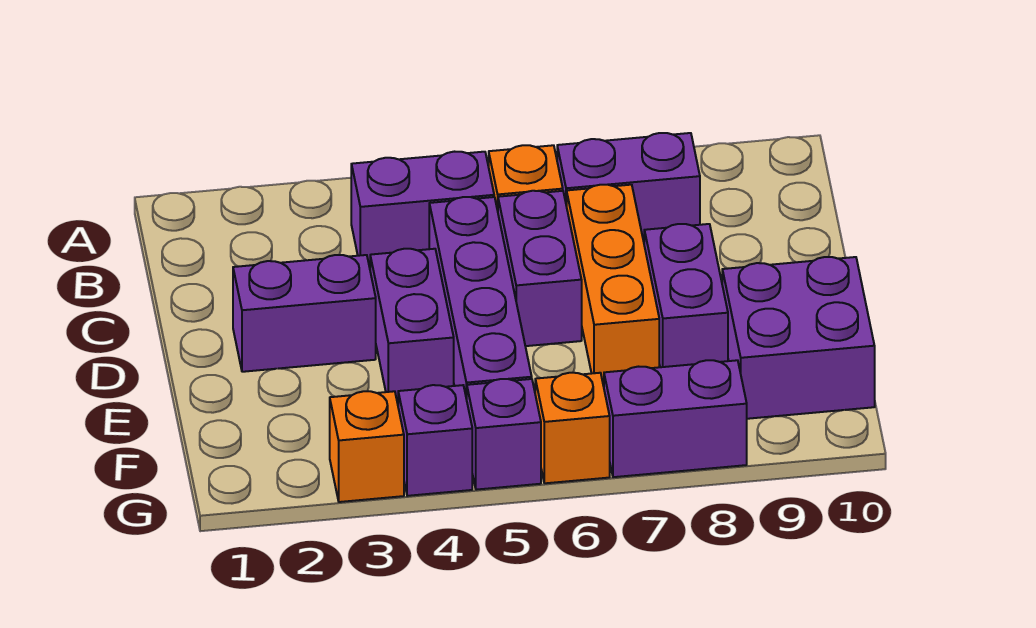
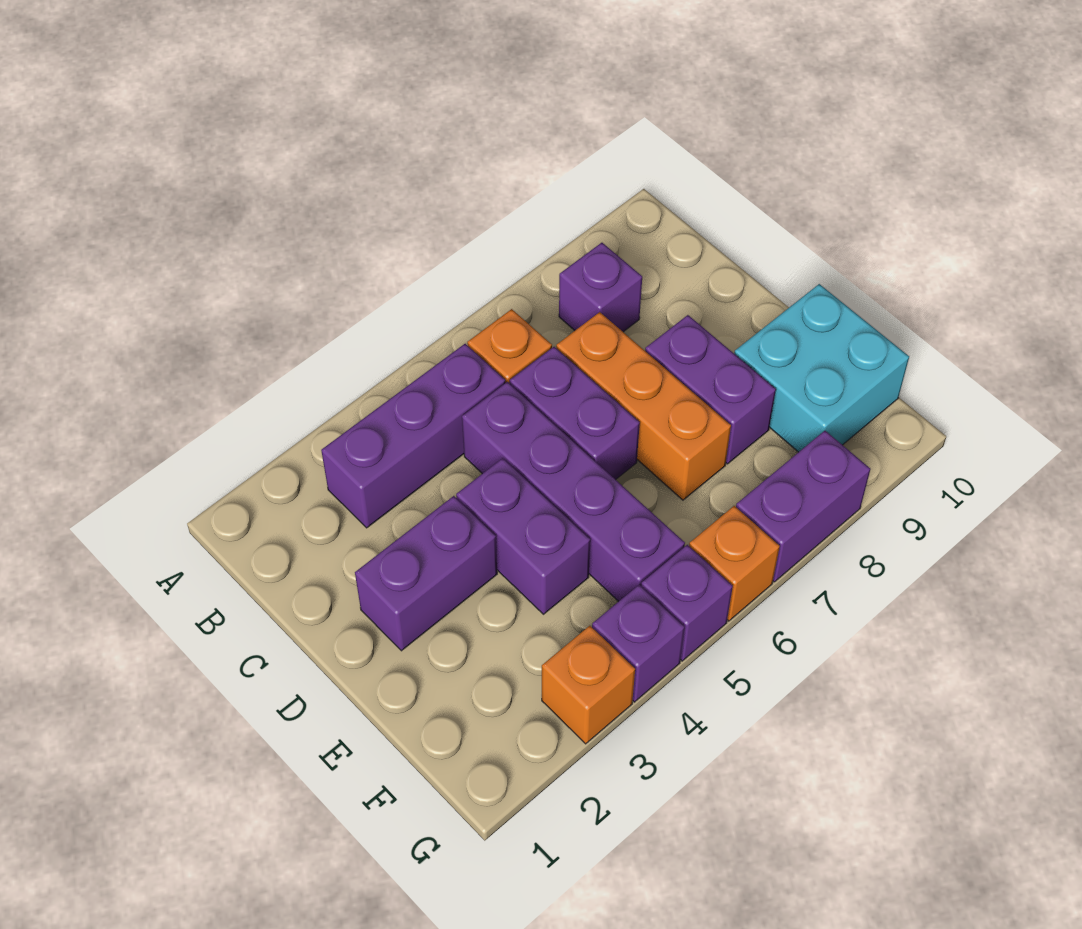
purple 1x2 brick [351,152,494,268] -> purple 1x3 brick [321,344,505,528]
purple 1x2 brick [557,133,700,241] -> purple 1x1 brick [559,243,642,332]
purple 2x2 brick [722,257,875,419] -> cyan 2x2 brick [734,284,909,452]

